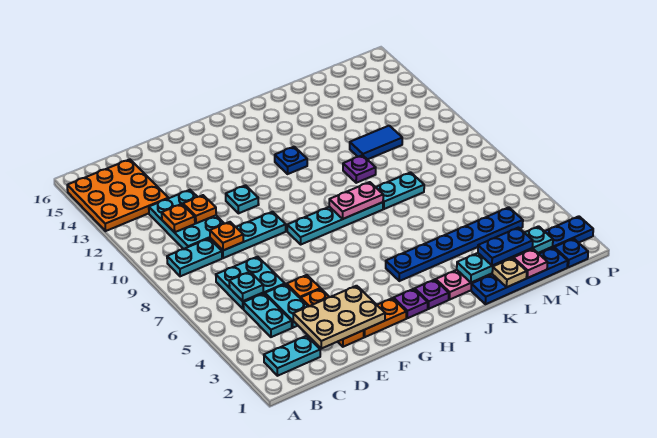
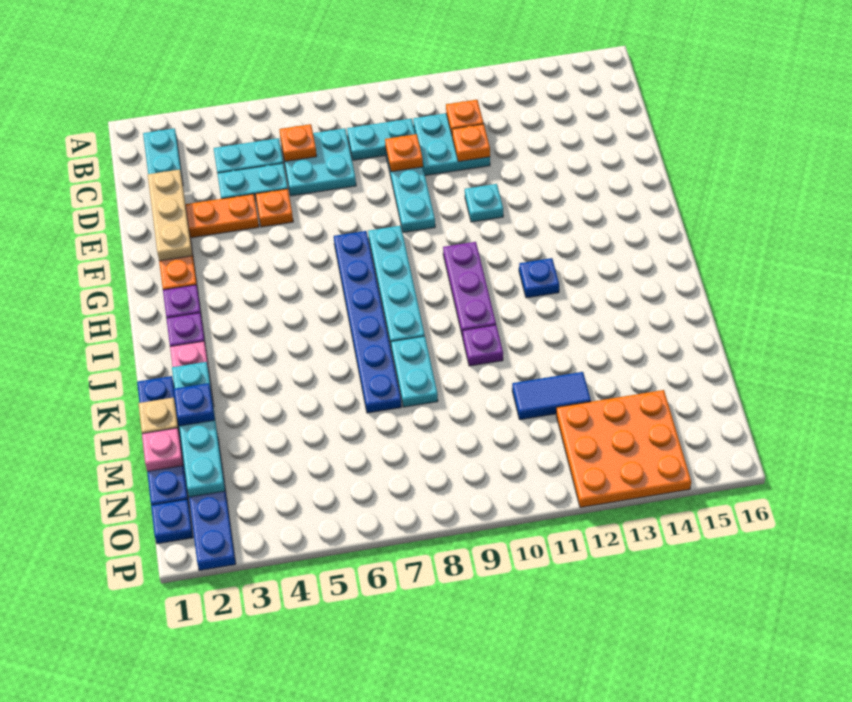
orange 3x3 plate [67,159,168,231] -> orange 3x3 plate moved to [556,390,691,507]
cyan 1x2 plate [167,239,222,276] -> cyan 1x2 plate turned to [347,119,415,160]
cyan 1x1 plate [229,272,263,301] -> orange 1x1 plate [279,124,317,161]
cyan 2x3 plate [149,190,224,249] -> cyan 2x2 plate [413,113,490,176]
tan 2x3 plate [293,286,385,349] -> tan 1x3 plate [148,170,192,261]
none -> purple 1x3 plate [443,242,496,337]
blue 1x6 plate [386,207,523,281] -> blue 1x6 plate moved to [334,231,401,413]
pink 1x2 plate [329,182,383,219] -> none
blue 1x2 plate [478,228,533,266] -> blue 1x1 plate [174,383,215,426]
blue 1x2 tile [350,126,402,160] -> blue 1x2 tile turned to [512,372,591,420]

